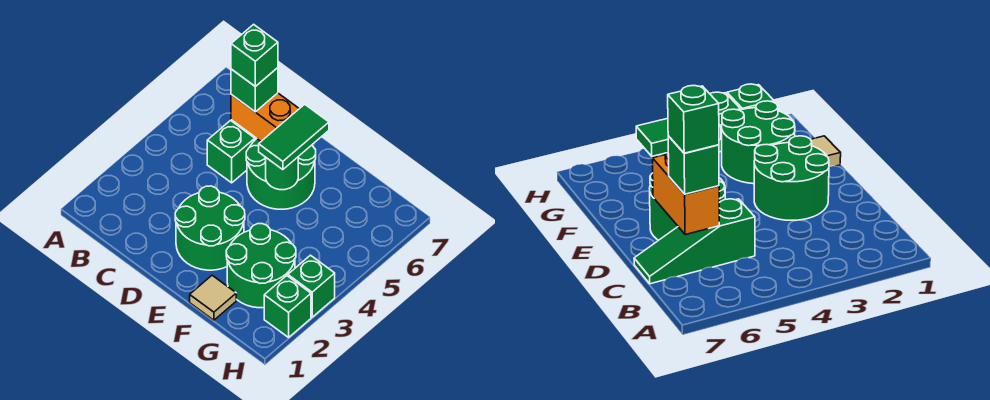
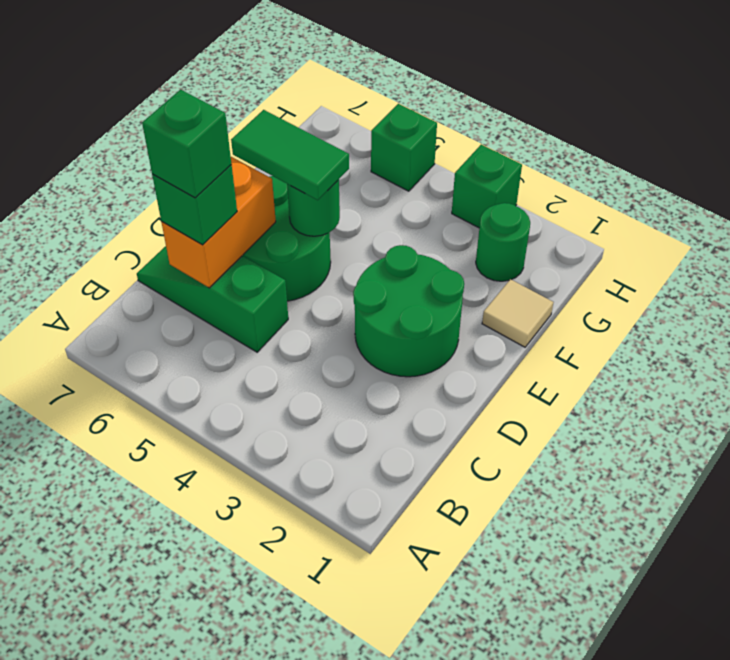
green 2x2 round brick [226,224,296,308] -> green 1x1 round brick [476,203,530,281]
green 1x1 brick [264,276,311,337] -> green 1x1 brick moved to [371,104,437,191]

